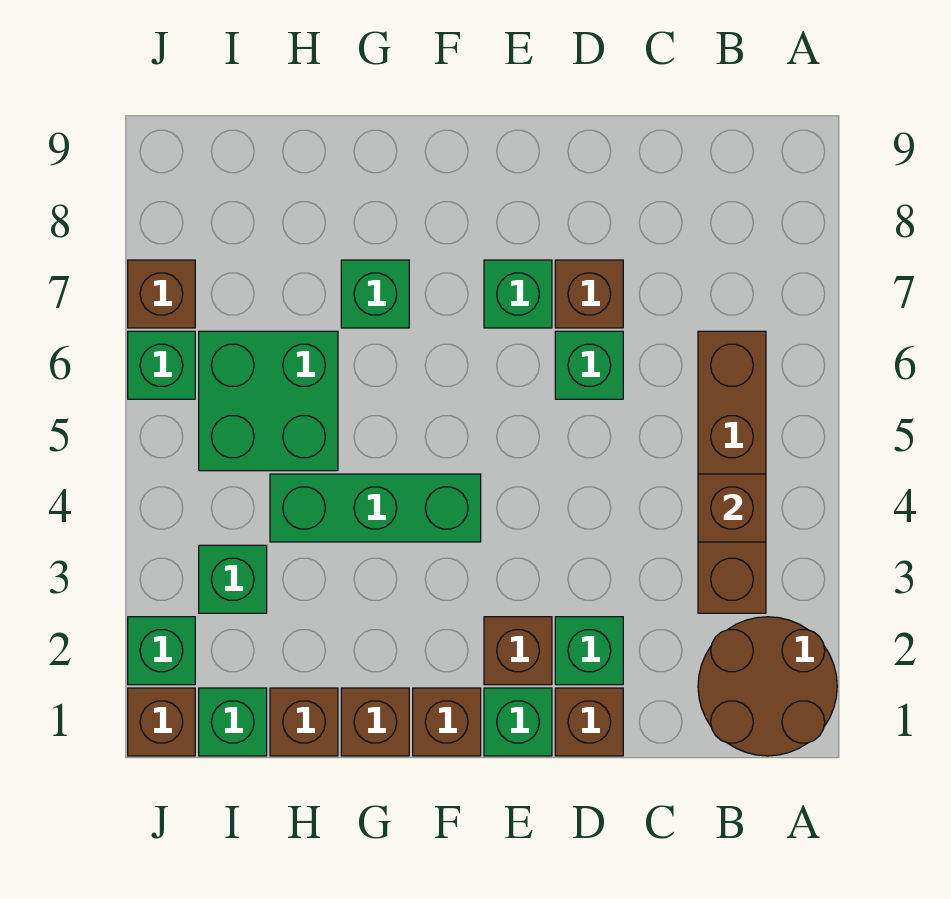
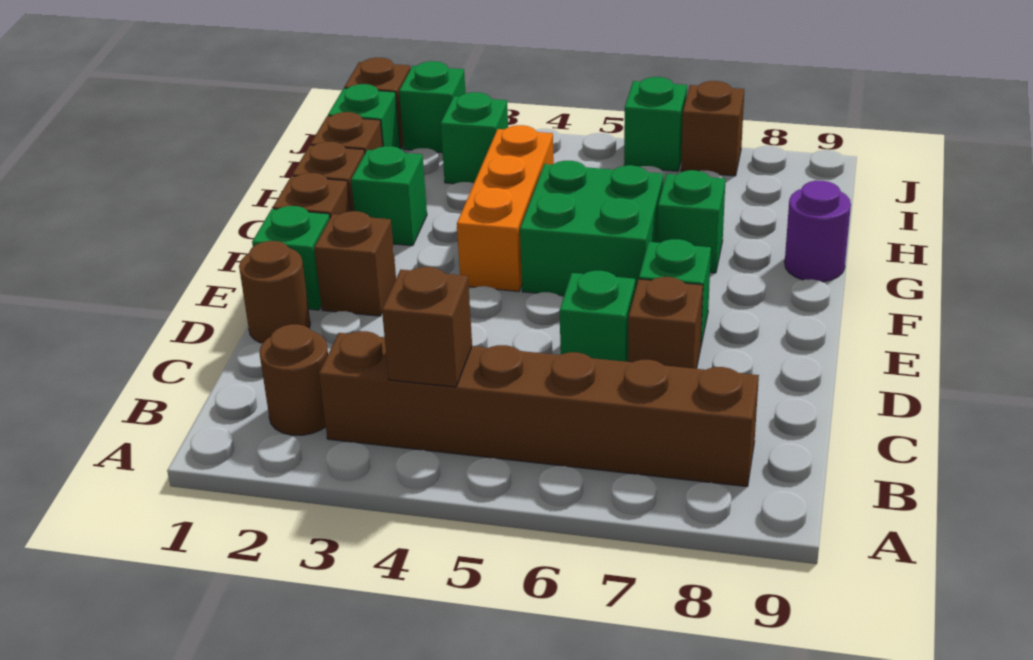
brown 2x2 round brick [698,617,837,756] -> brown 1x1 round brick [259,324,328,435]
brown 1x4 brick [698,331,766,613] -> brown 1x6 brick [319,331,759,487]
brown 1x1 brick [555,688,623,756] -> brown 1x1 round brick [239,241,310,343]
green 1x1 brick [555,617,623,685] -> green 1x1 brick moved to [351,146,427,246]
green 1x3 brick [270,474,481,542] -> orange 1x3 brick [457,125,554,291]
none -> purple 1x1 round brick [785,181,851,282]
green 2x2 brick [199,331,338,471] -> green 2x2 brick moved to [520,161,663,296]

